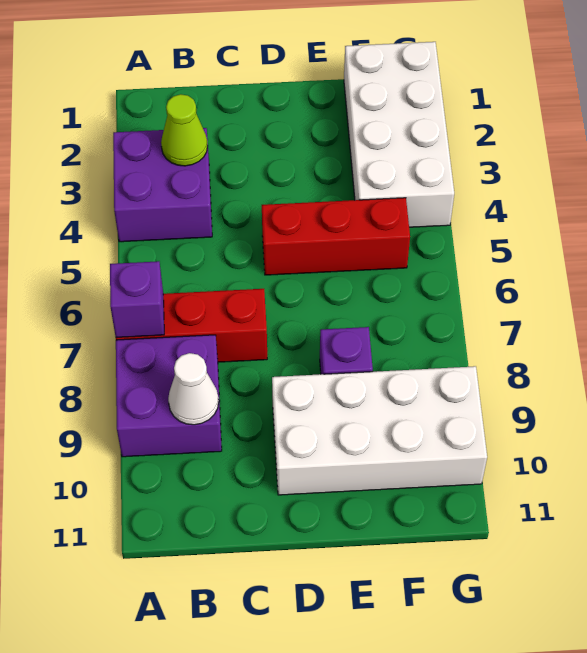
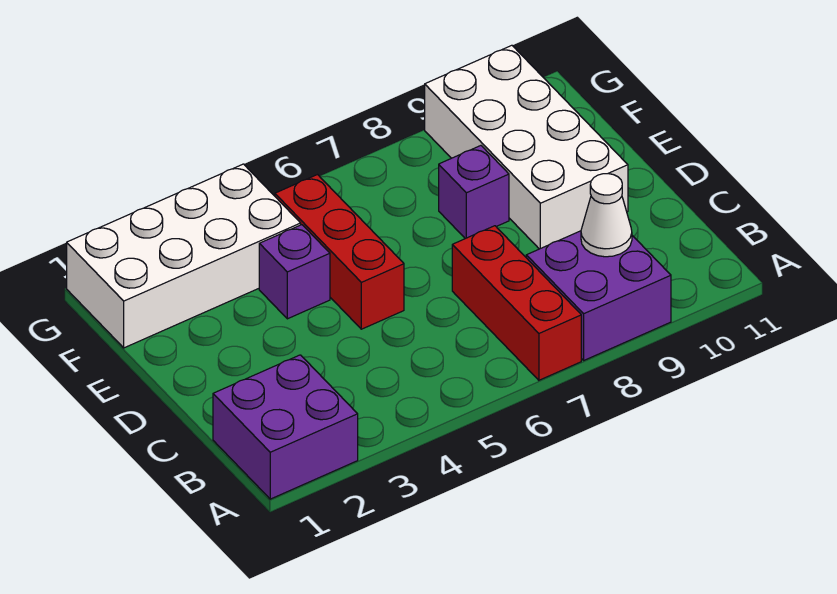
purple 2x2 brick [113,128,212,242] -> purple 2x2 brick moved to [213,355,358,499]
purple 1x1 brick [110,261,164,337] -> purple 1x1 brick moved to [259,225,330,319]
lime 1x1 cone [161,94,208,166] -> none

